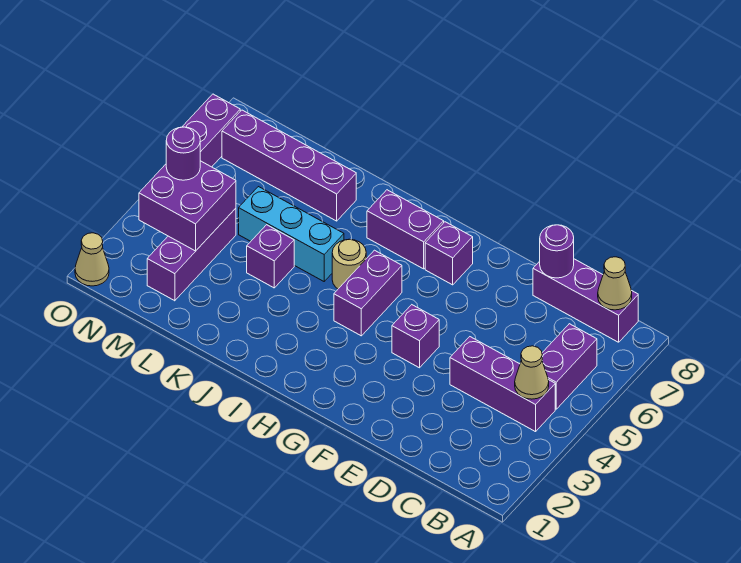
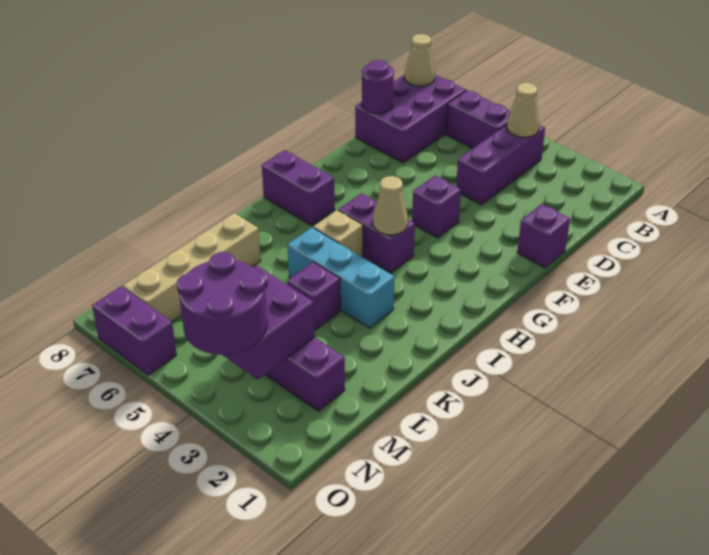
purple 1x3 brick [533,259,638,342] -> purple 2x3 brick [355,75,466,163]
purple 1x1 brick [425,222,473,285] -> purple 1x1 brick moved to [517,204,570,268]
purple 1x2 brick [367,190,444,269] -> purple 1x2 brick turned to [262,150,335,226]
tan 1x1 round brick [332,239,366,289] -> tan 1x1 brick [313,210,363,257]
cyan 1x3 brick [239,187,344,281] -> cyan 1x3 brick turned to [287,227,395,328]
purple 1x4 brick [222,110,356,221] -> tan 1x4 brick [123,213,261,322]
purple 1x1 round brick [166,127,200,180] -> purple 2x2 round brick [177,252,267,355]
tan 1x1 cone [75,233,109,286] -> tan 1x1 cone moved to [373,176,408,235]

